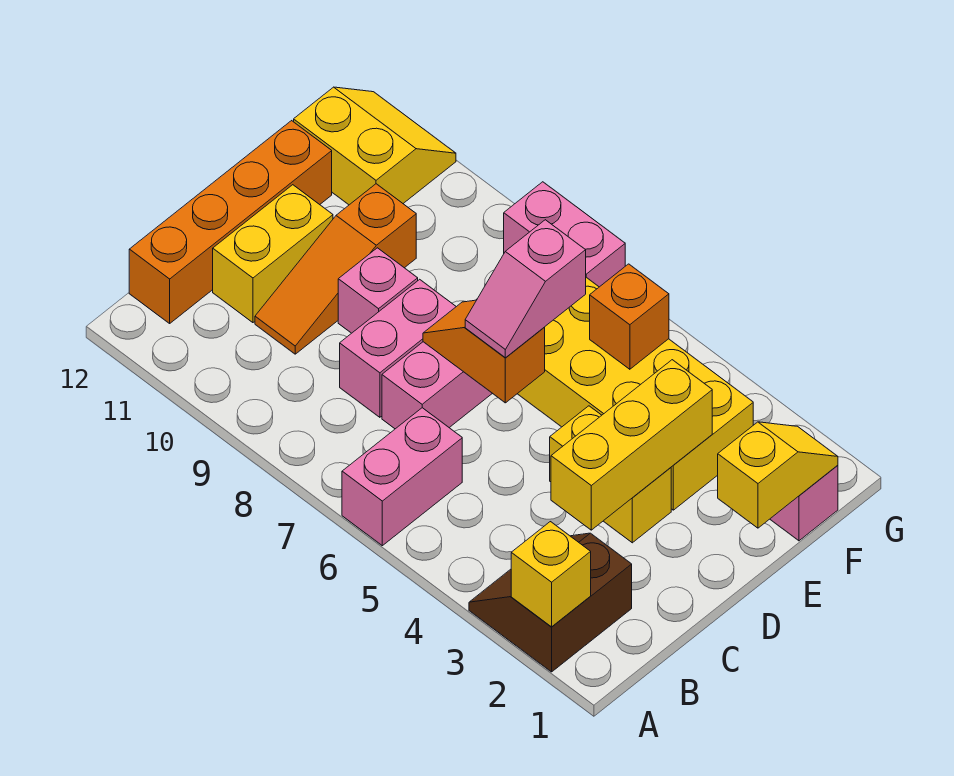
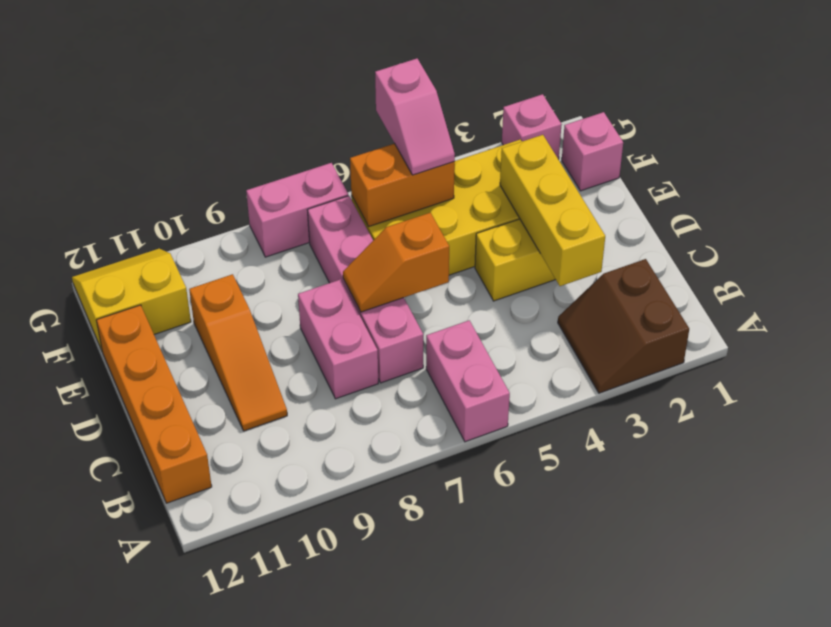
yellow 1x1 brick [511,522,591,627] -> none
yellow 1x2 brick [213,185,333,323] -> none
pink 1x2 slope [465,220,586,358] -> pink 1x2 slope moved to [375,59,455,175]
pink 1x1 brick [338,248,418,333] -> pink 1x1 brick moved to [502,94,562,159]
yellow 1x2 slope [718,422,838,528] -> none
orange 1x1 brick [590,264,669,369] -> orange 1x2 brick [350,143,455,226]

